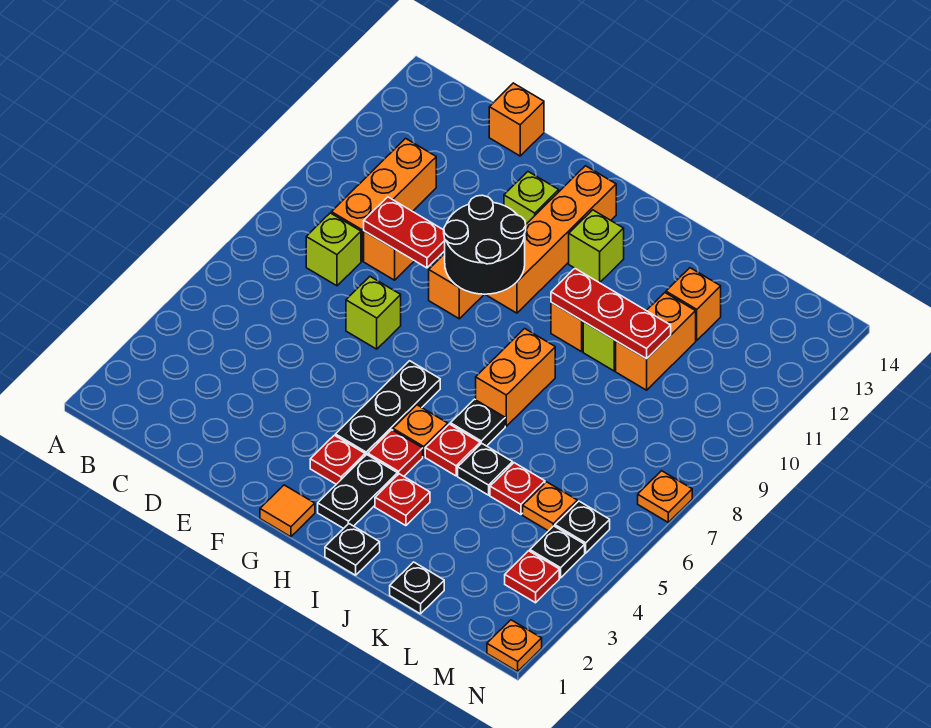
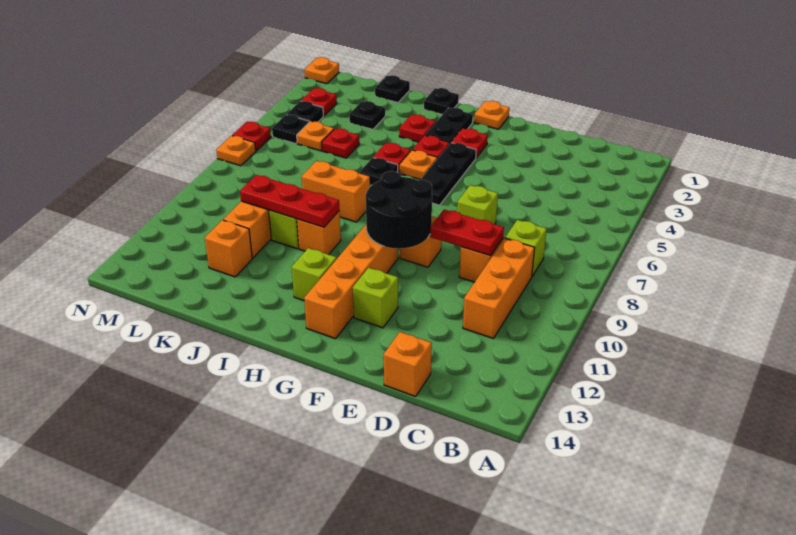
orange 1x1 tile [260,485,315,537] -> orange 1x1 plate [474,101,509,129]
orange 1x2 brick [476,329,555,426] -> orange 1x2 brick turned to [302,161,370,222]
black 1x1 plate [458,443,513,495] -> black 1x1 plate moved to [349,101,385,129]
none -> red 1x1 plate [232,122,271,151]

